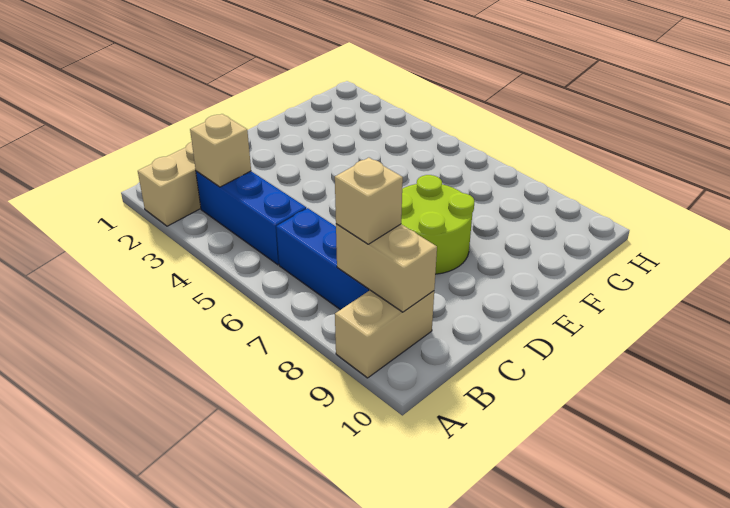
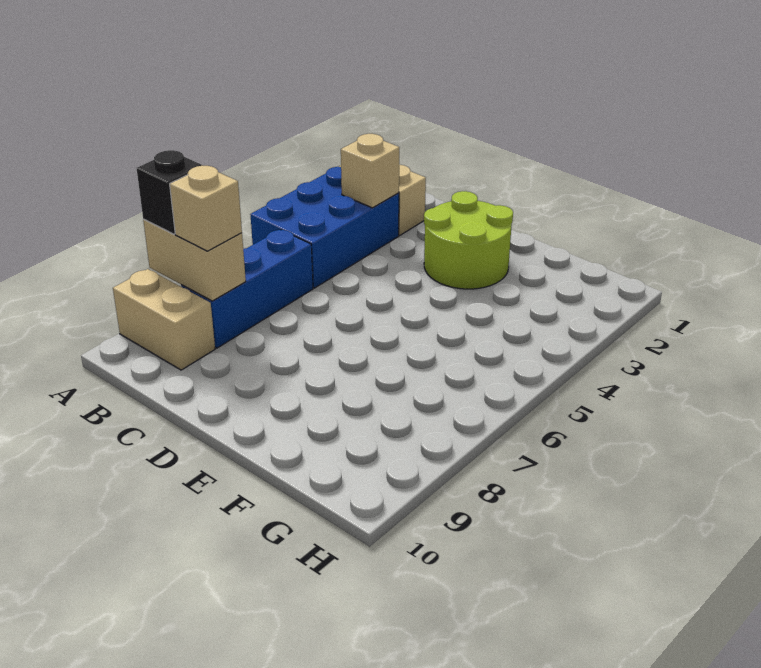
none -> black 1x1 brick [137,150,203,234]
blue 1x3 brick [196,171,306,265] -> blue 2x3 brick [250,167,399,288]
tan 1x2 brick [336,224,437,312] -> tan 1x2 brick turned to [143,219,246,301]
lime 2x2 round brick [401,175,474,274] -> lime 2x2 round brick moved to [424,191,513,289]

